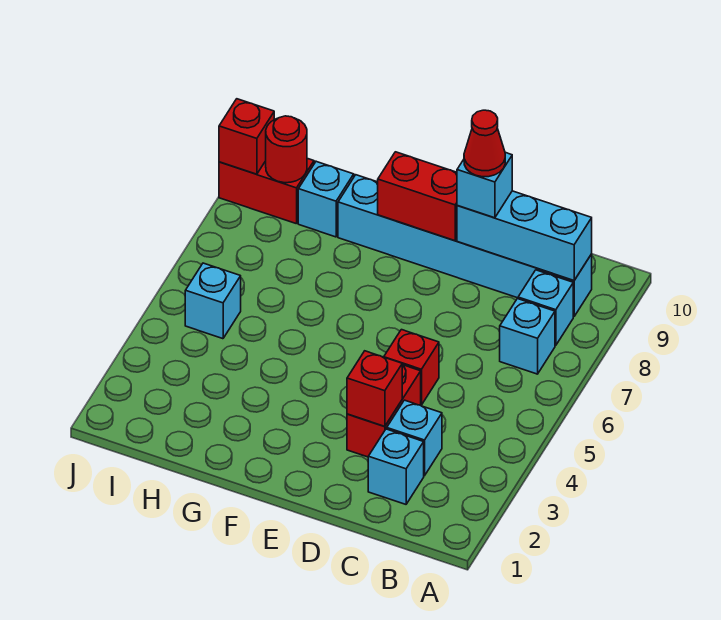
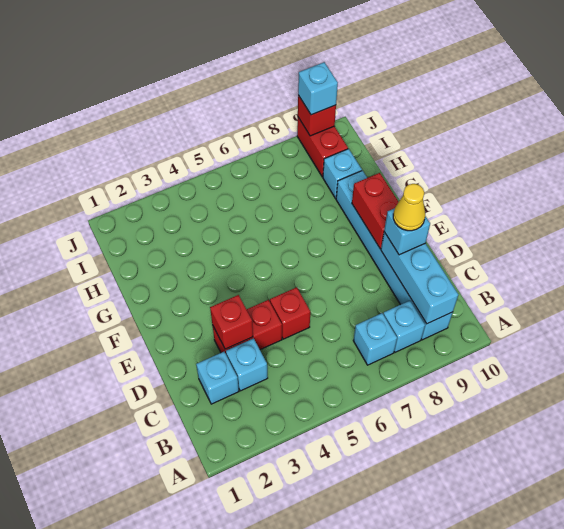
red 1x1 cone [464,110,505,177] -> yellow 1x1 cone [393,184,425,231]
cyan 1x1 brick [185,263,241,339] -> cyan 1x1 brick moved to [298,62,338,115]
red 1x1 round brick [266,116,307,183] -> none

